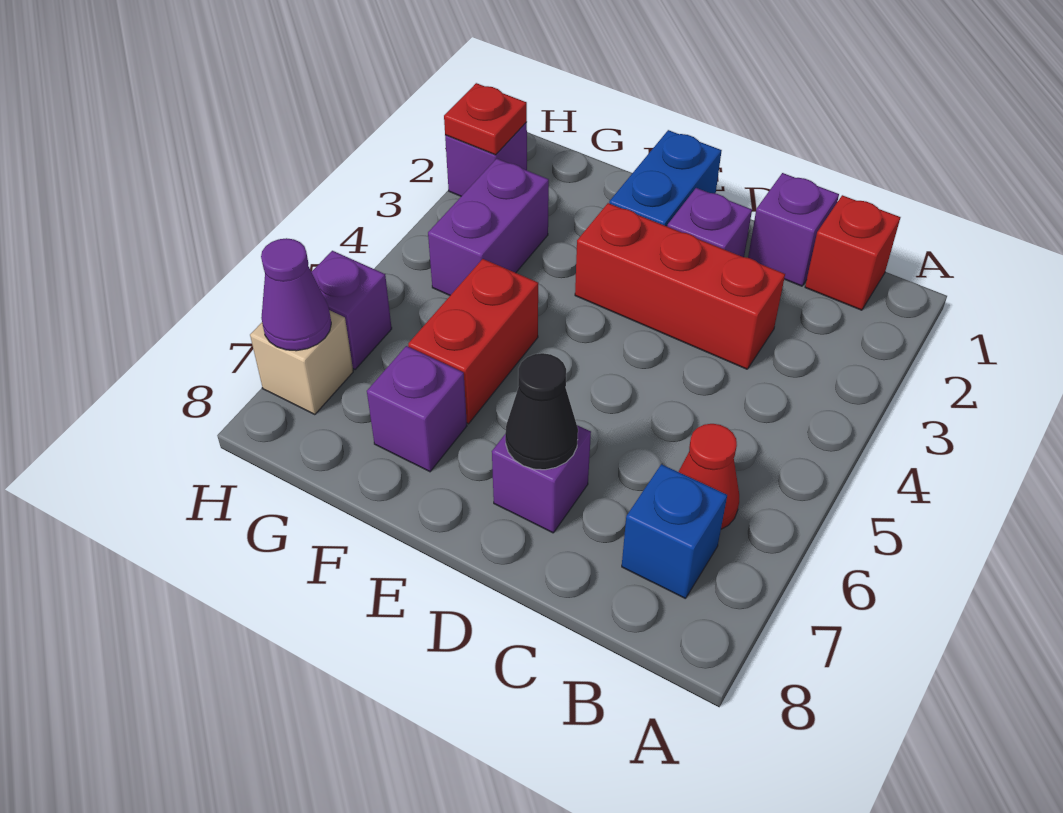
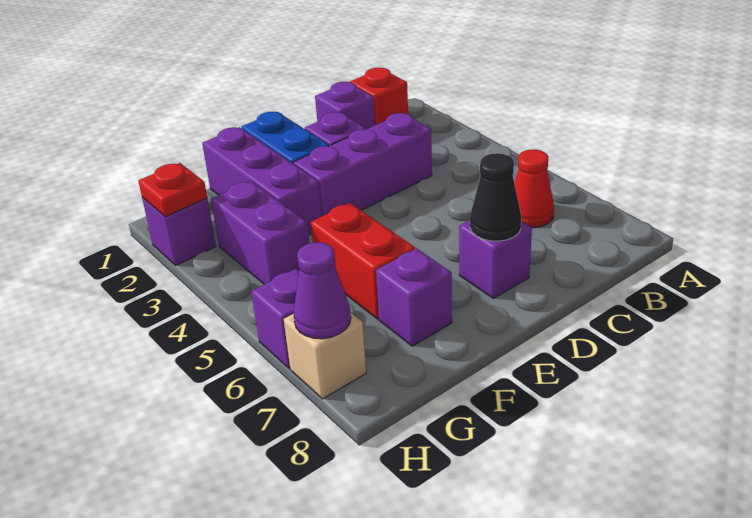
blue 1x1 brick [622,464,727,599] -> none
red 1x3 brick [575,203,785,369] -> purple 1x3 brick [293,113,432,216]
none -> purple 1x3 brick [202,127,322,236]

